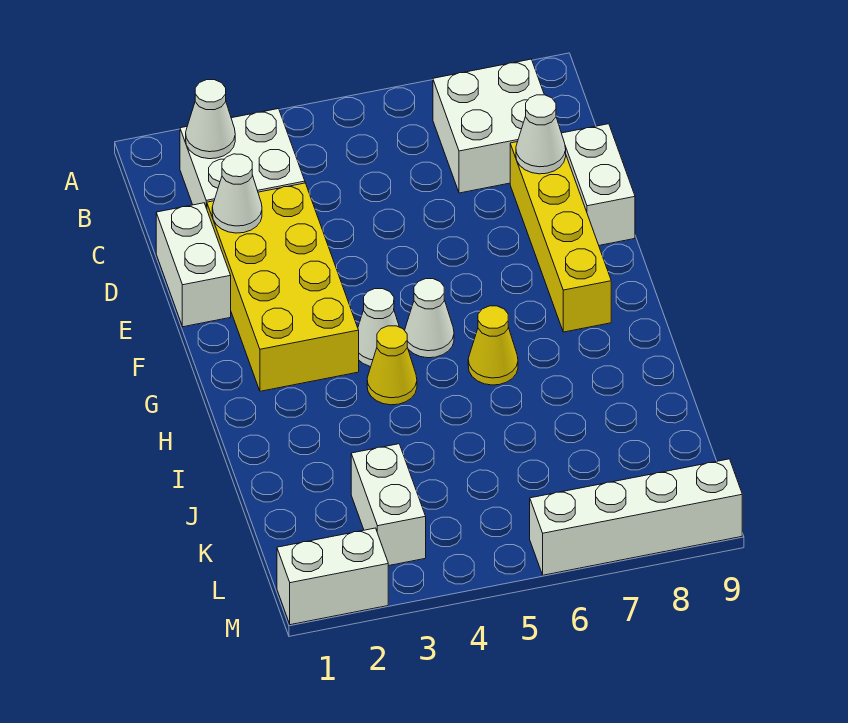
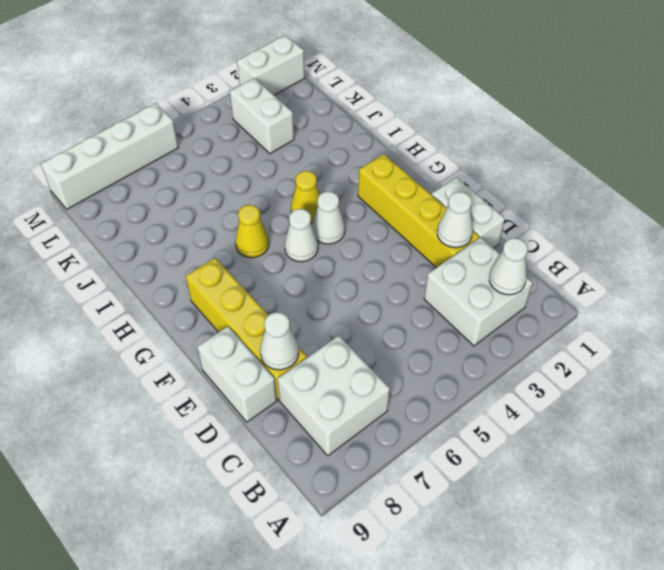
yellow 2x4 brick [207,183,359,391] -> yellow 1x4 brick [358,154,479,268]

